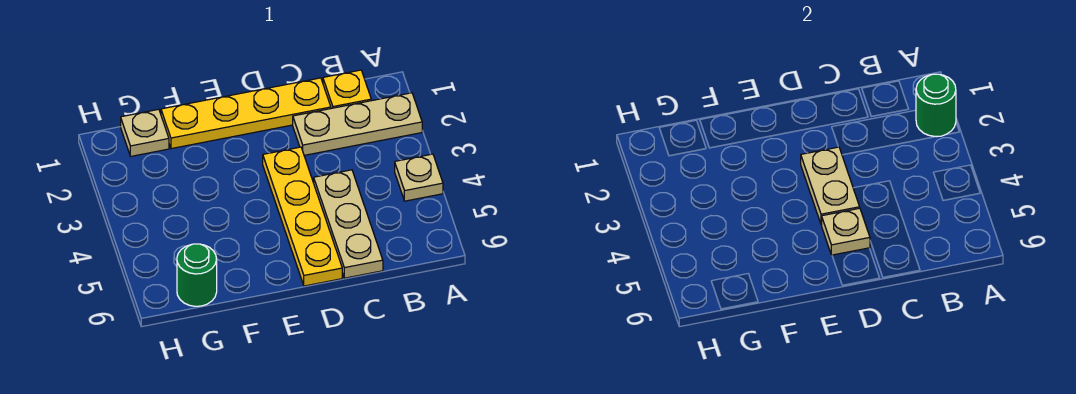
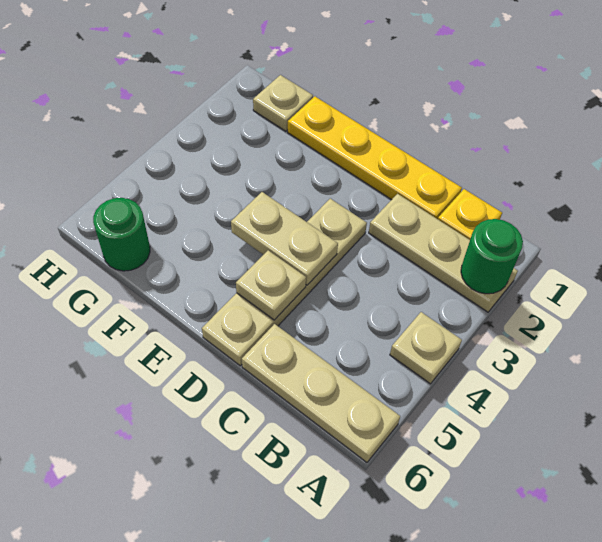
tan 1x3 plate [314,170,383,278] -> tan 1x3 plate turned to [242,324,400,462]
yellow 1x4 plate [263,147,342,286] -> tan 1x4 plate [202,199,367,366]
tan 1x2 plate [801,147,860,225] -> tan 1x2 plate turned to [231,192,338,285]

